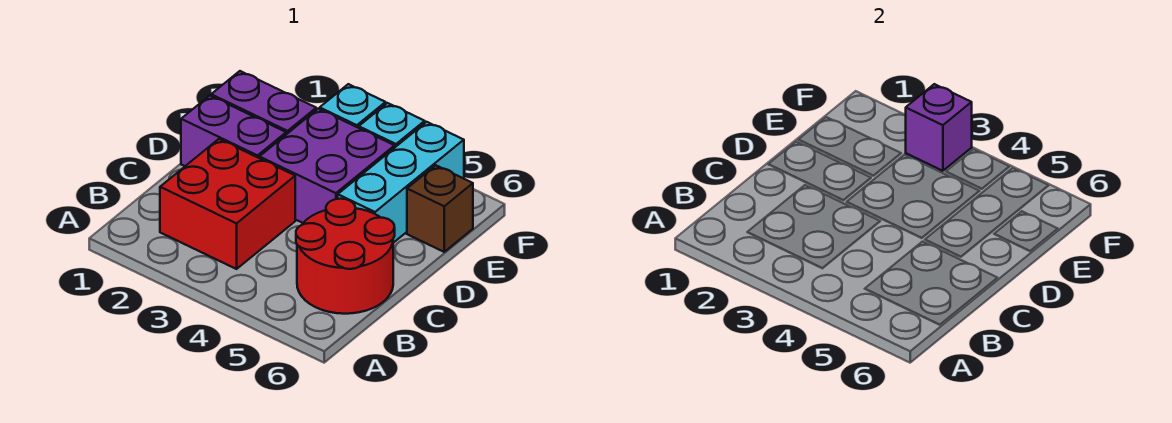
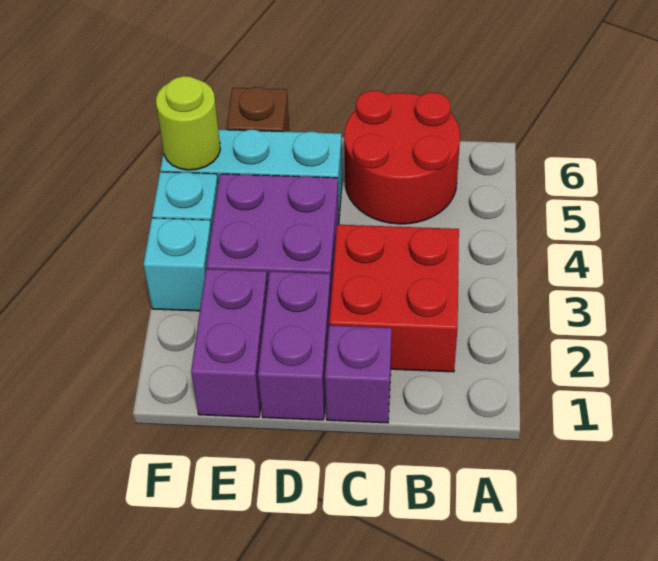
purple 1x1 brick [906,84,972,171] -> purple 1x1 brick moved to [325,325,392,423]
none -> lime 1x1 round brick [156,76,220,170]

